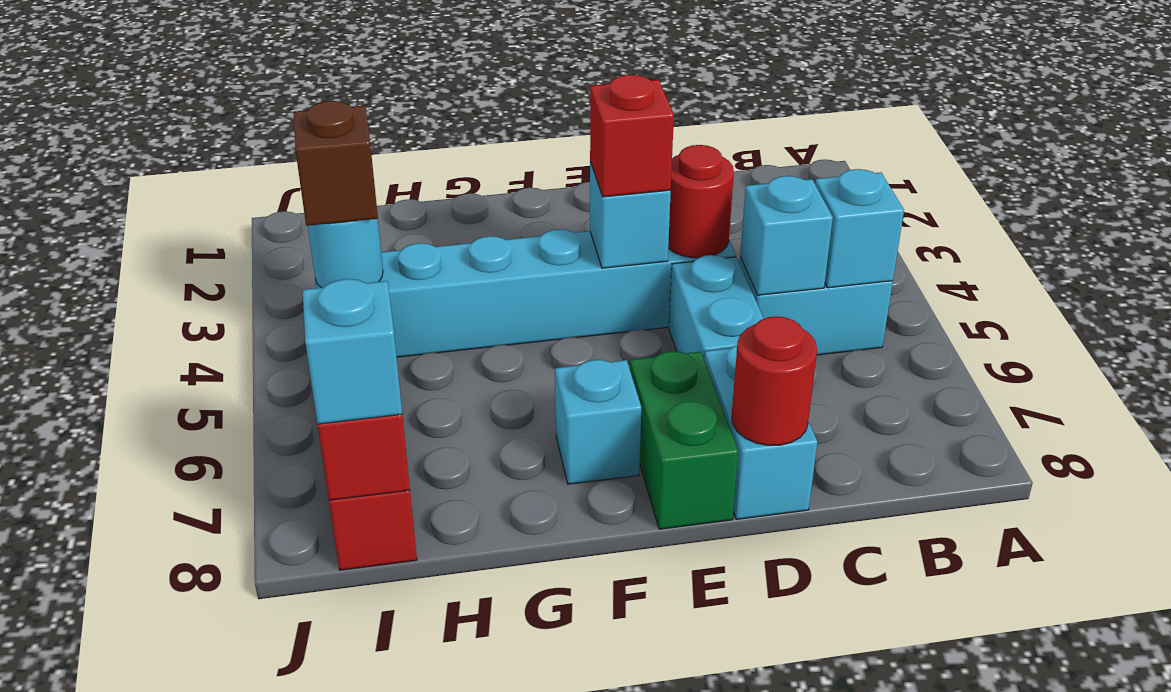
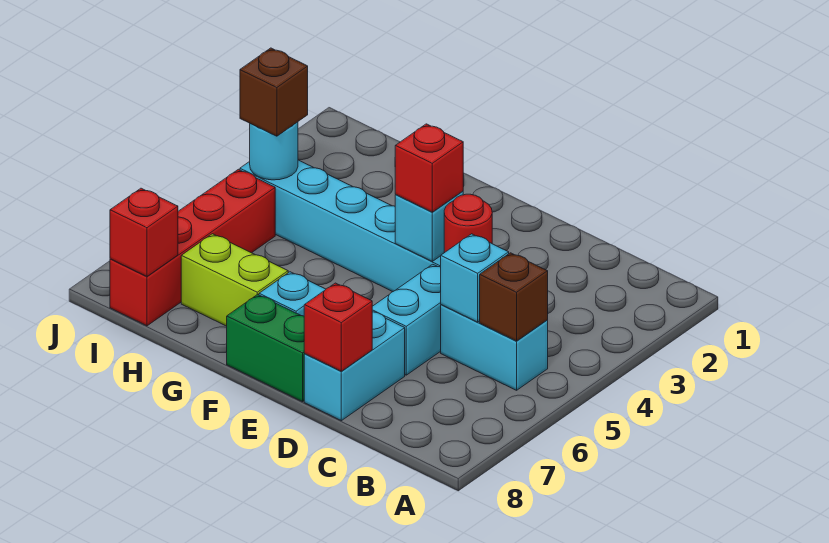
cyan 1x1 brick [815,169,904,288] -> brown 1x1 brick [480,253,548,341]
red 1x1 round brick [732,316,817,445] -> red 1x1 brick [304,283,372,371]
green 1x2 brick [630,351,738,529] -> green 1x2 brick turned to [227,294,305,402]
none -> lime 1x2 brick [181,234,288,326]
cyan 1x1 brick [303,279,402,424] -> none

